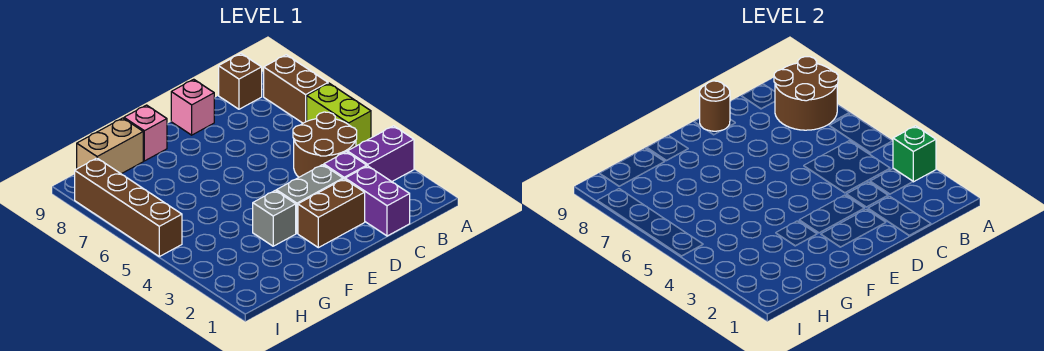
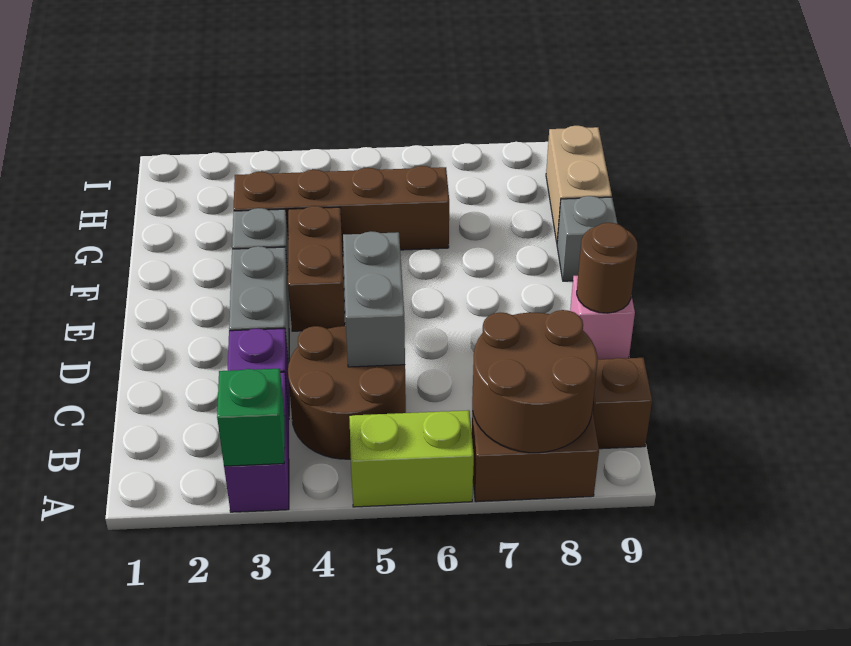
purple 1x2 brick [345,166,410,236] -> none
none -> grey 1x2 brick [343,231,405,367]
brown 1x2 brick [298,179,365,248] -> brown 1x2 brick moved to [288,206,345,331]
pink 1x1 brick [124,105,167,161] -> grey 1x1 brick [557,196,617,281]
brown 1x4 brick [75,158,182,257] -> brown 1x4 brick moved to [234,166,449,250]

